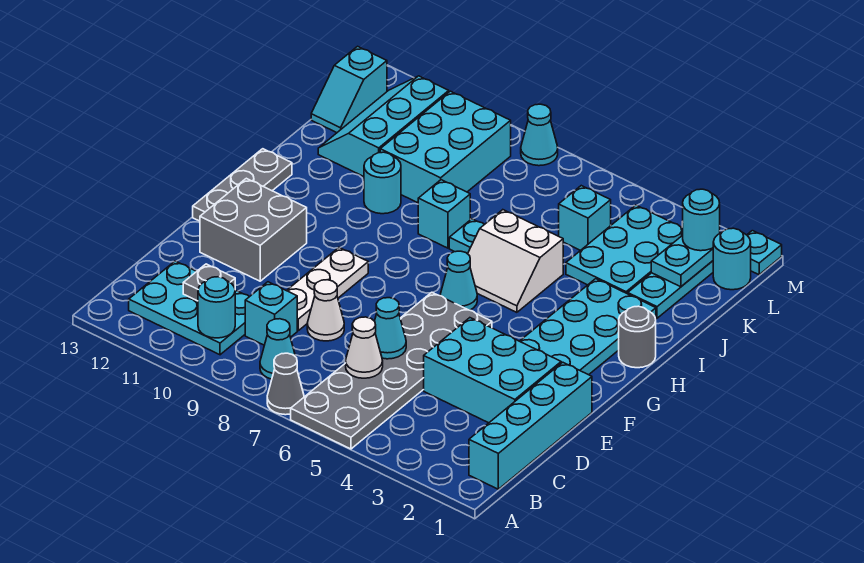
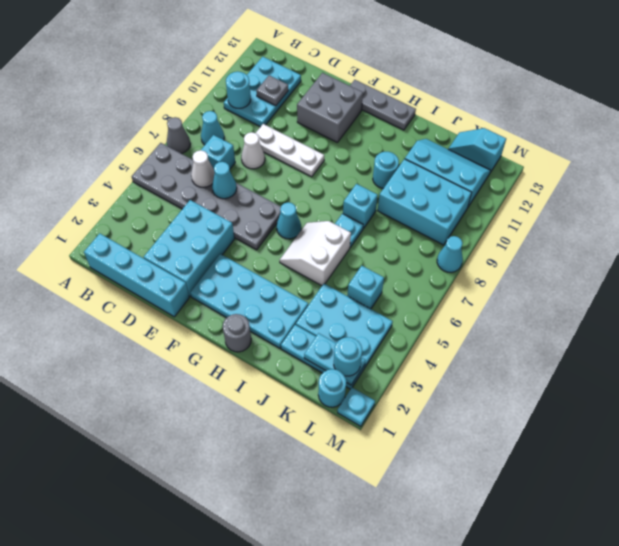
cyan 1x1 brick [245,282,297,345] -> cyan 1x1 brick moved to [201,135,235,169]

